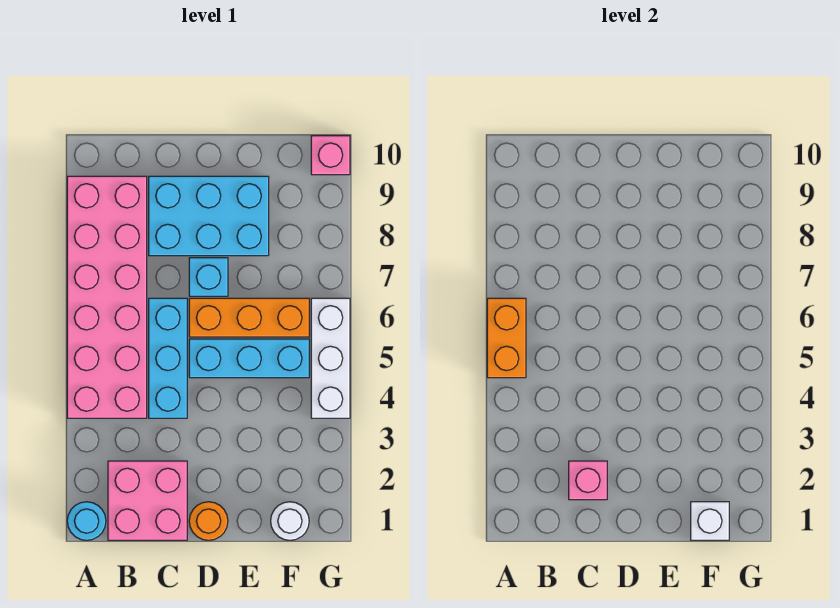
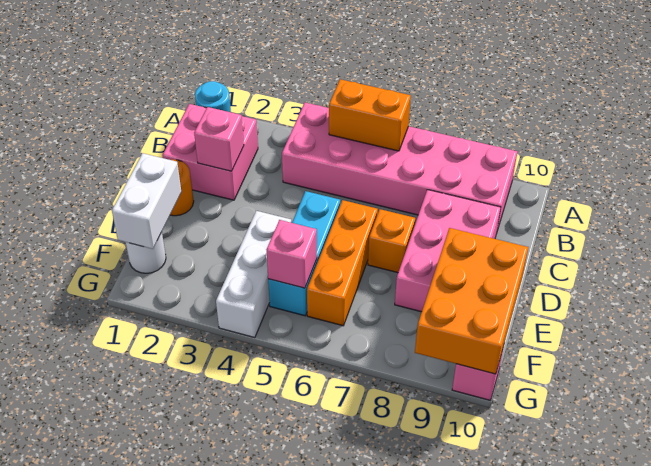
cyan 1x3 brick [149,298,187,418] -> none
cyan 2x3 brick [149,176,269,256] -> pink 2x3 brick [395,190,501,312]
cyan 1x1 brick [189,258,228,296] -> orange 1x1 brick [368,209,415,273]
none -> orange 2x3 brick [415,228,528,374]
white 1x1 brick [691,502,729,540] -> white 1x2 brick [112,153,181,249]
none -> pink 1x1 brick [267,220,317,288]
white 1x3 brick [311,298,350,418] -> white 1x3 brick turned to [216,211,292,338]

